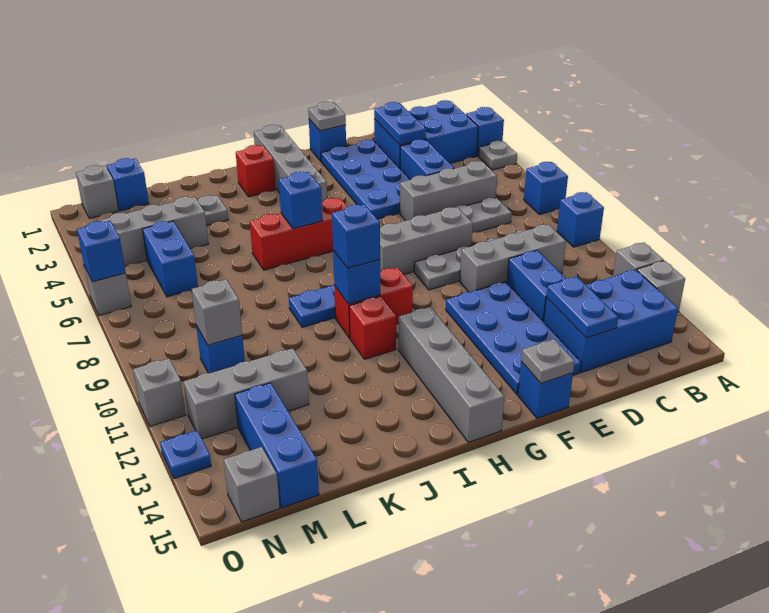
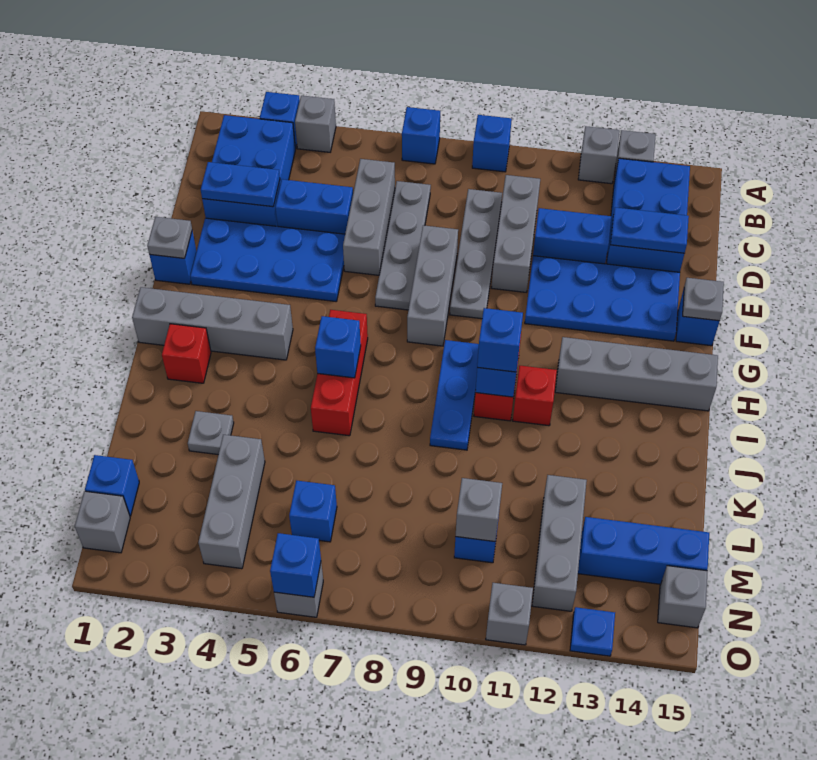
grey 1x1 plate [478,141,517,170] -> grey 1x1 brick [295,96,336,152]
blue 1x2 brick [143,221,198,297] -> blue 1x1 brick [289,480,337,542]

